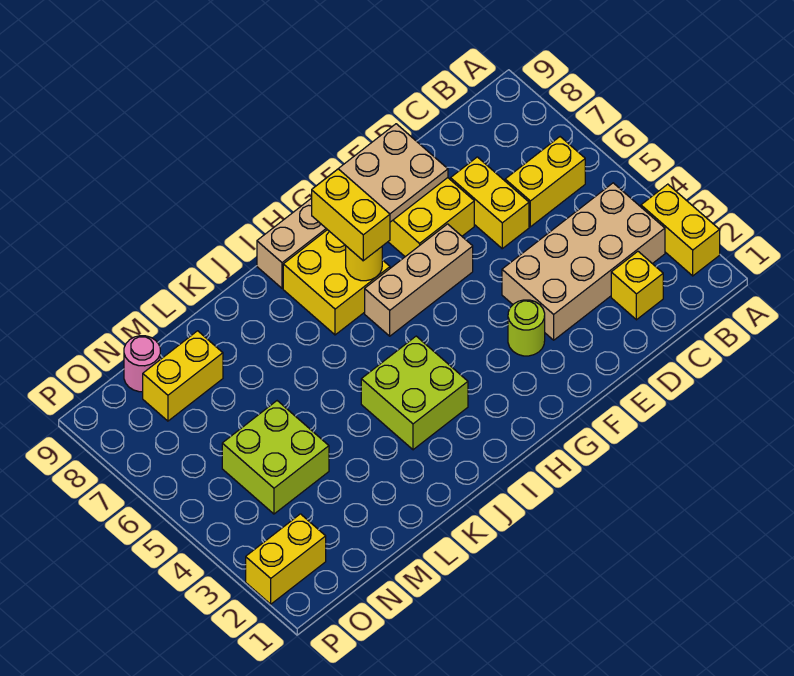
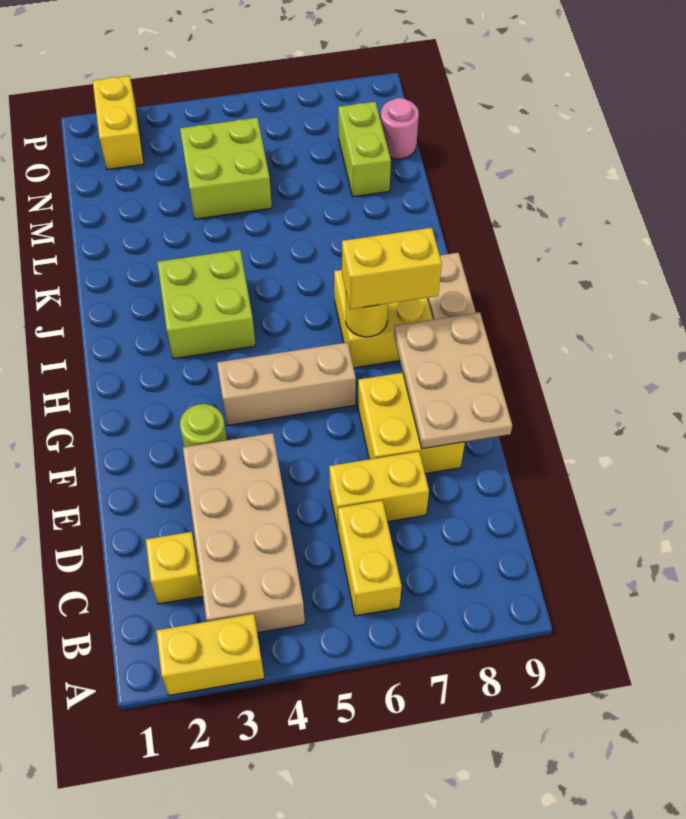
tan 1x3 brick [365,224,473,336] -> tan 1x3 brick turned to [217,342,356,425]
yellow 1x2 brick [143,331,223,421] -> lime 1x2 brick [338,102,391,197]

